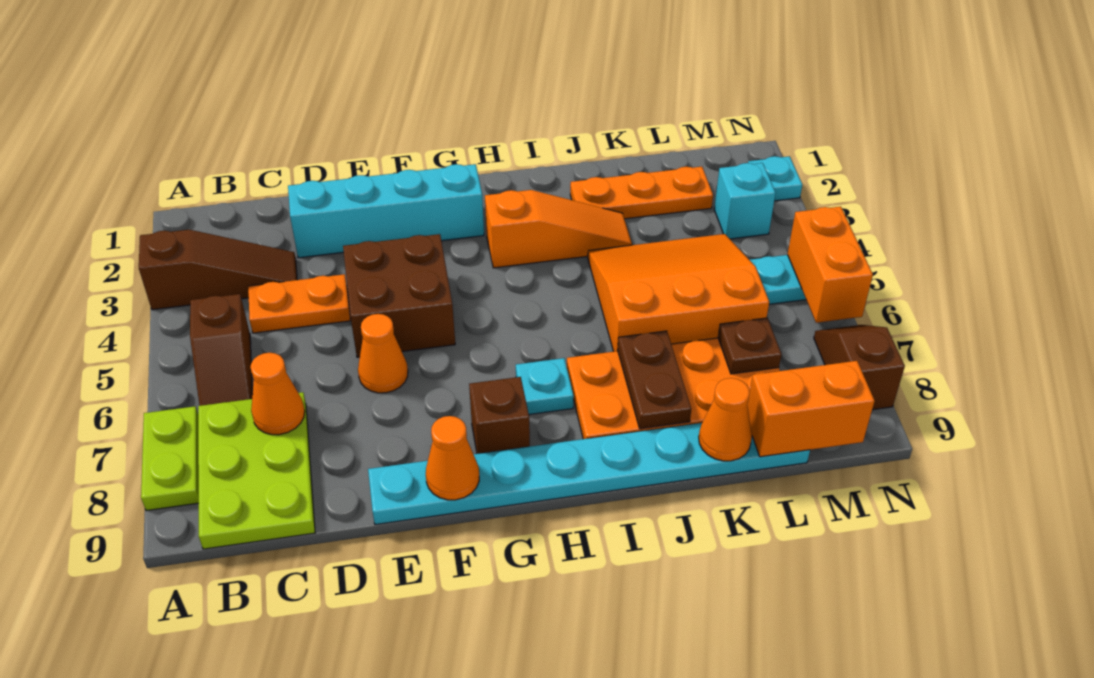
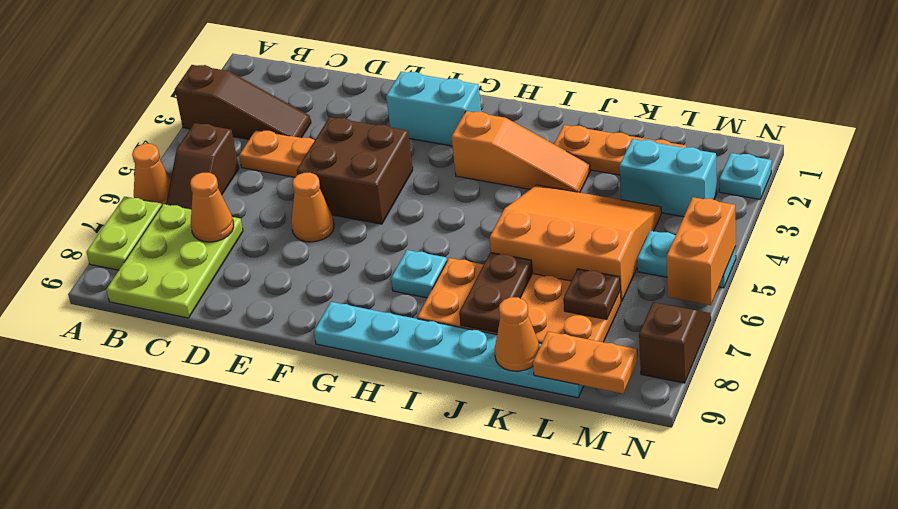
cyan 1x4 brick [288,164,484,258] -> cyan 1x2 brick [386,72,481,146]
cyan 1x8 plate [368,423,810,525] -> cyan 1x6 plate [314,302,583,398]
orange 1x1 cone [426,416,479,500] -> orange 1x1 cone moved to [132,144,171,205]
brown 1x1 brick [469,377,530,454] -> none
orange 1x2 brick [747,361,875,457] -> orange 1x2 plate [533,332,637,394]
cyan 1x1 brick [714,163,776,239] -> cyan 1x2 brick [619,139,717,217]

